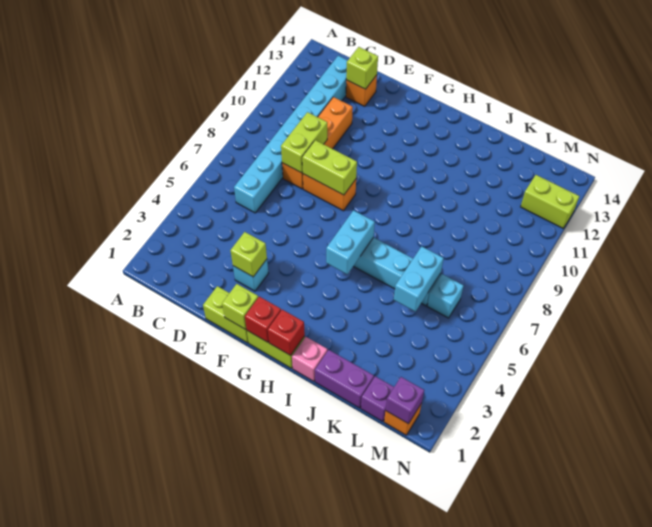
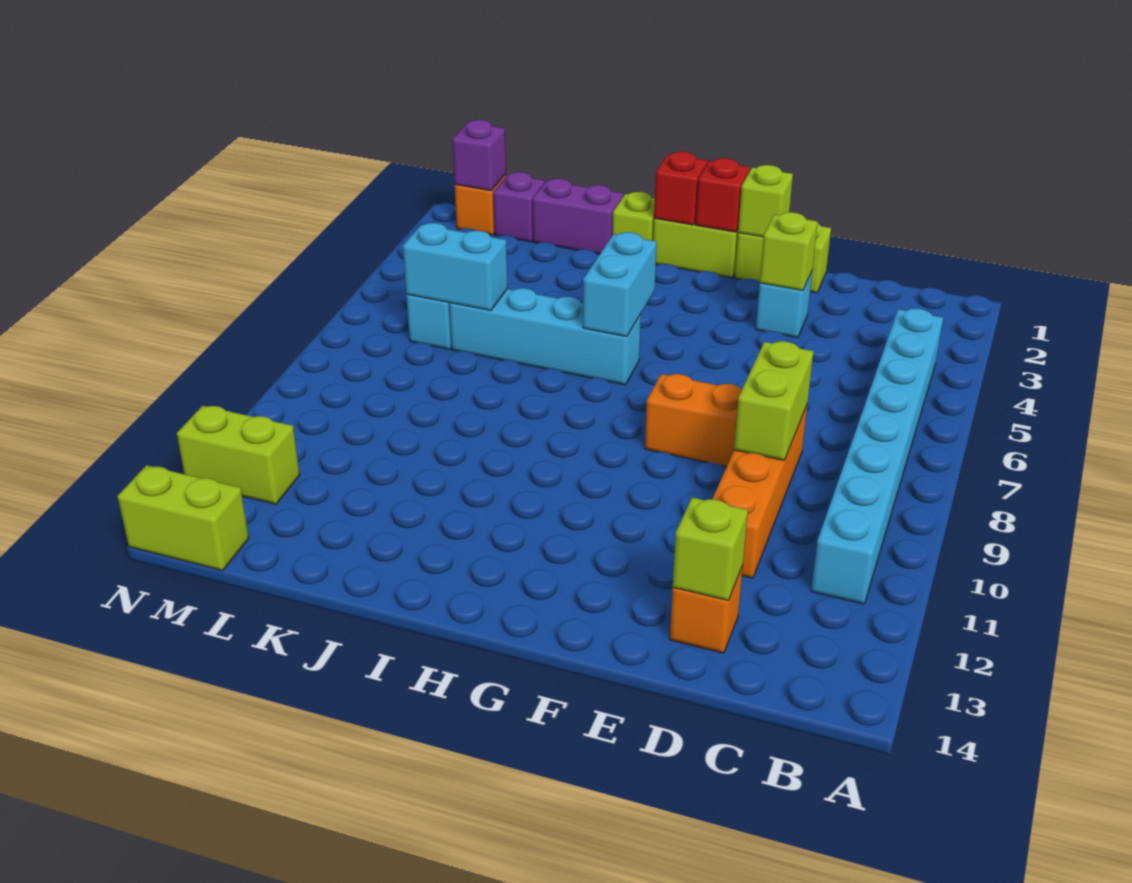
cyan 1x8 brick [234,56,348,213] -> cyan 1x8 brick moved to [811,309,943,604]
lime 1x2 brick [302,140,357,195] -> lime 1x2 brick moved to [117,465,249,571]
pink 1x1 brick [292,337,327,381] -> lime 1x1 brick [612,192,655,241]
cyan 1x2 brick [394,246,444,312] -> cyan 1x2 brick turned to [403,223,508,310]

